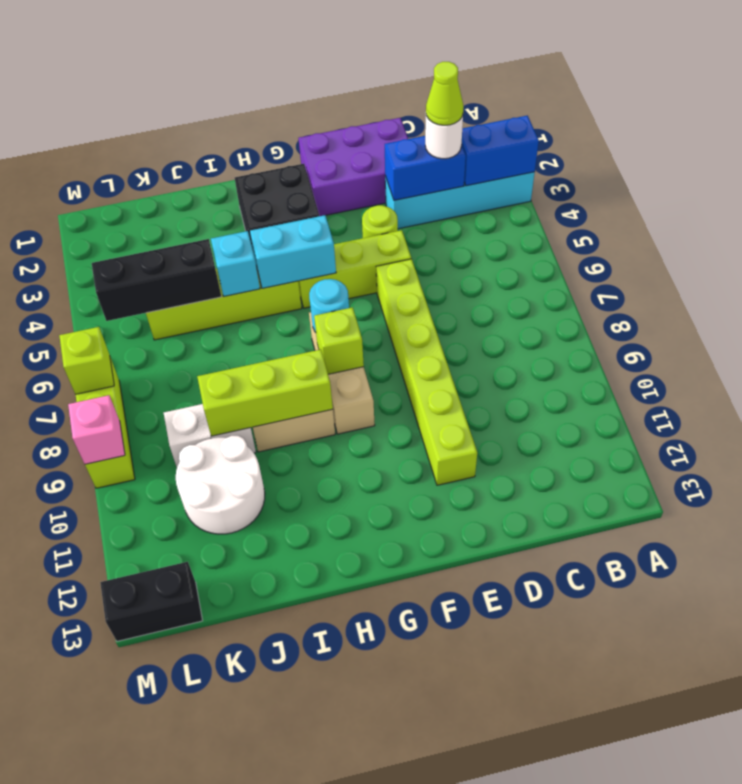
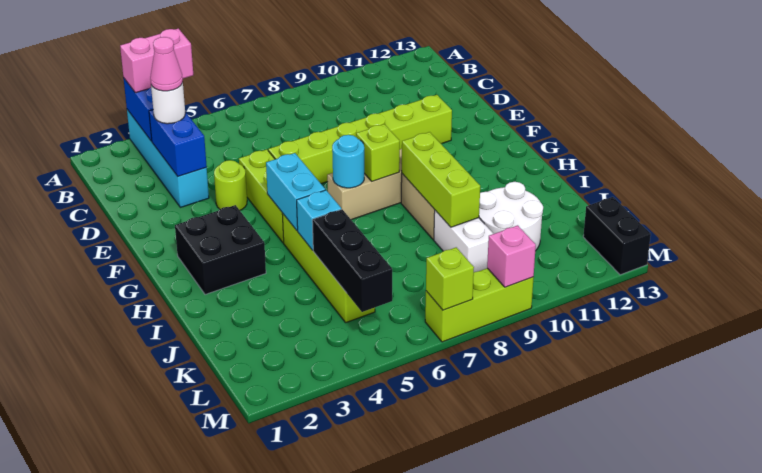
none -> pink 1x2 brick [120,28,193,93]
lime 1x1 cone [426,62,464,125] -> pink 1x1 cone [150,37,183,91]
purple 2x3 brick [298,118,408,216] -> none

